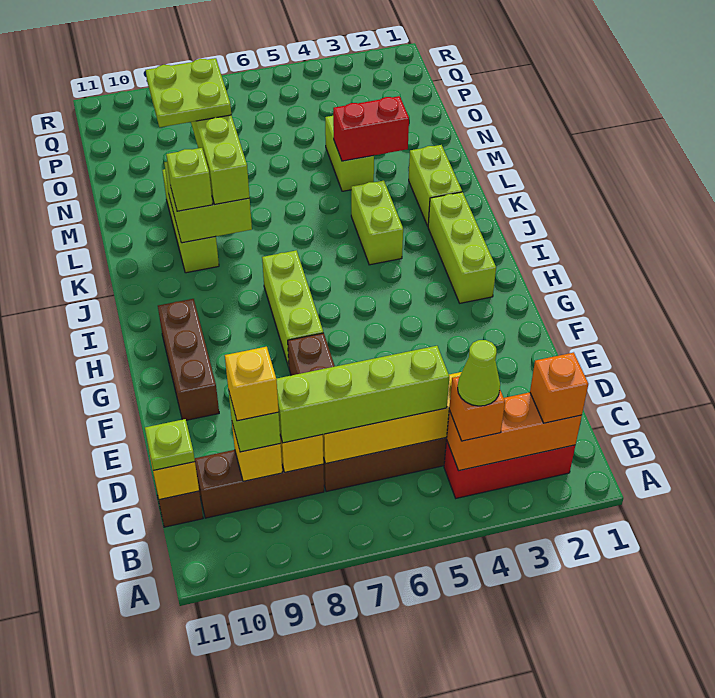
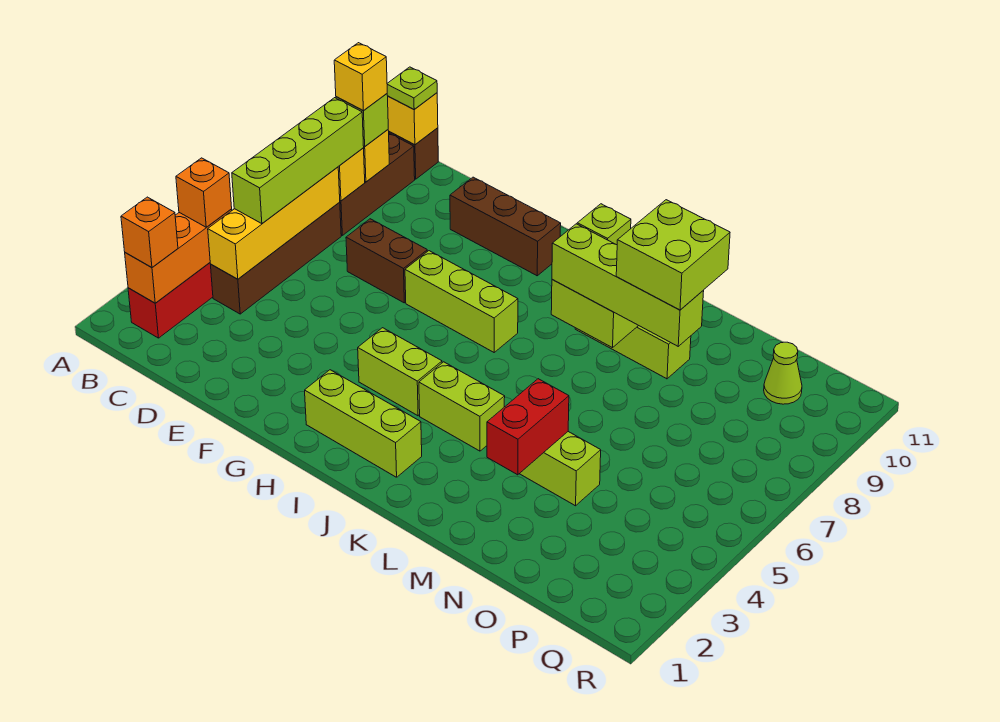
lime 1x1 cone [458,340,500,406] -> lime 1x1 cone moved to [764,342,802,404]
lime 1x2 brick [409,145,462,226] -> lime 1x2 brick moved to [358,328,442,416]
lime 2x2 plate [146,58,231,127] -> lime 2x2 brick [616,200,730,310]

